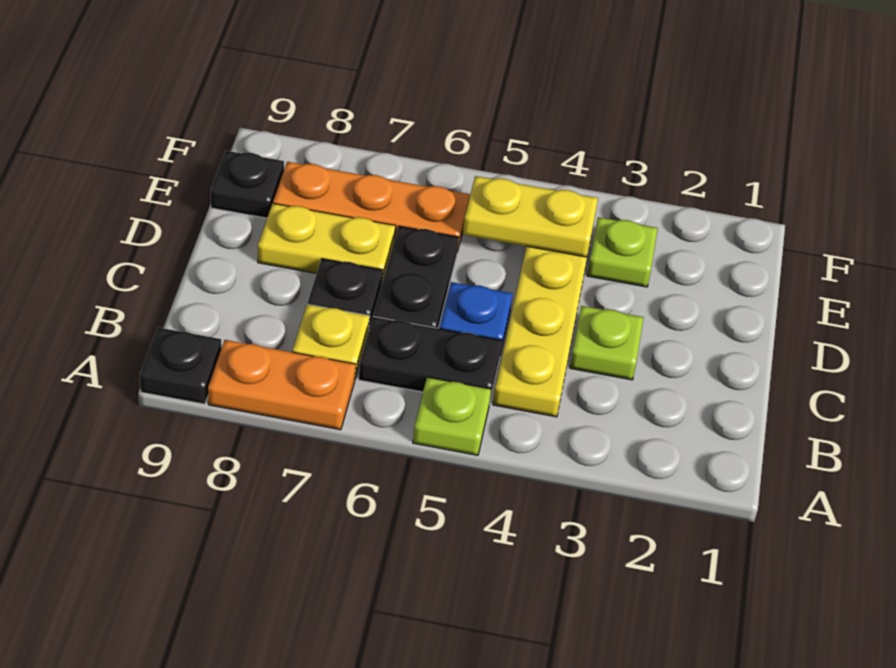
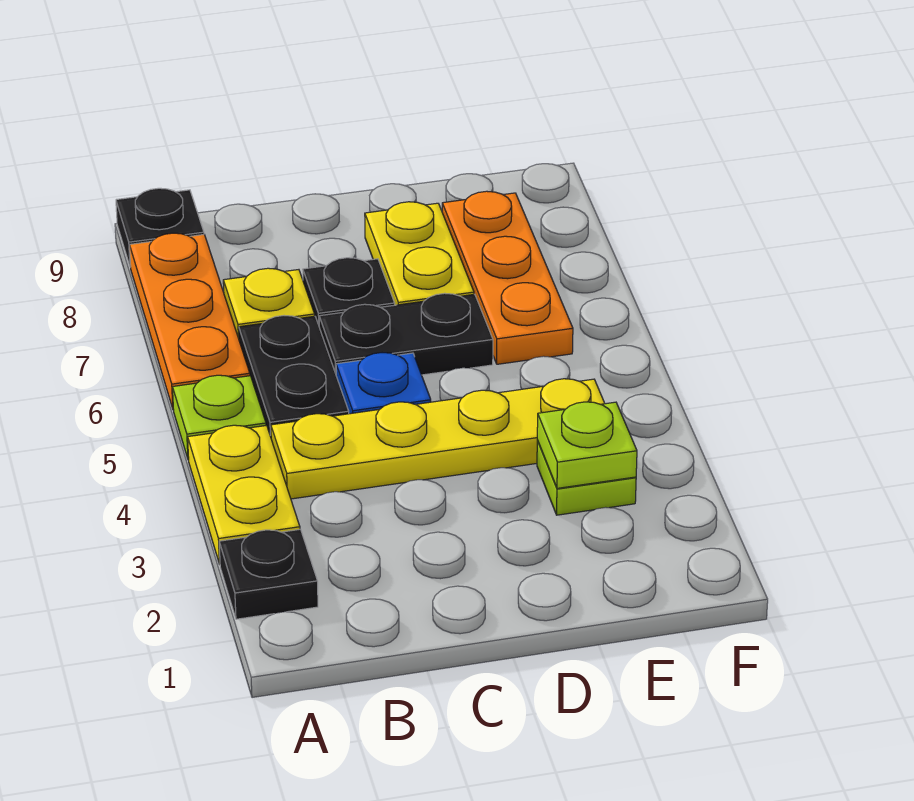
orange 1x2 plate [208,340,356,430] -> orange 1x3 plate [129,233,250,410]
lime 1x1 plate [570,306,644,380] -> lime 1x1 plate moved to [537,402,637,488]
yellow 1x2 plate [463,176,598,257] -> yellow 1x2 plate moved to [188,425,300,564]
black 1x1 plate [211,151,284,218] -> black 1x1 plate moved to [219,529,318,619]

